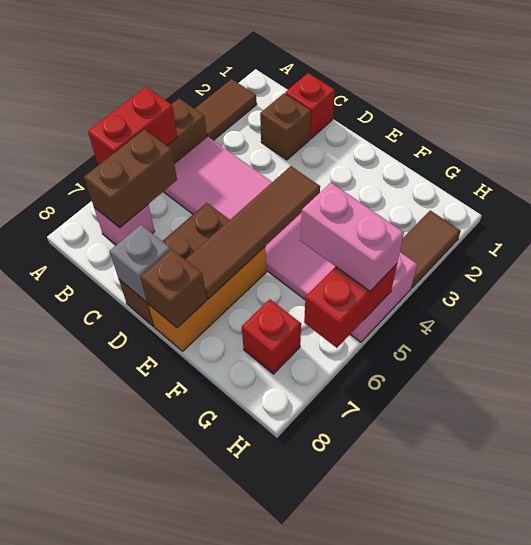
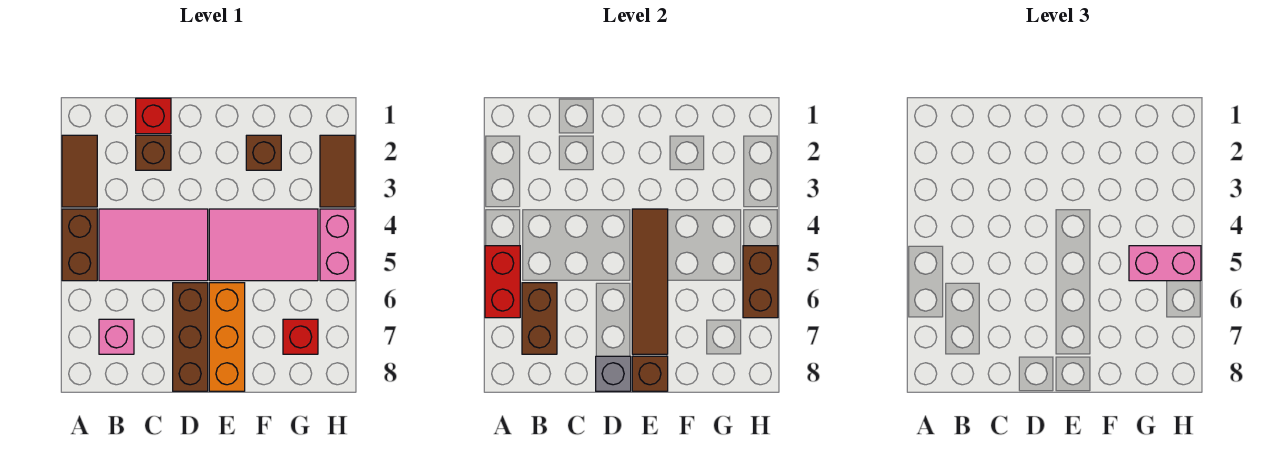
none -> brown 1x1 brick [246,135,281,170]
red 1x2 brick [304,264,397,348] -> brown 1x2 brick [743,246,778,318]

